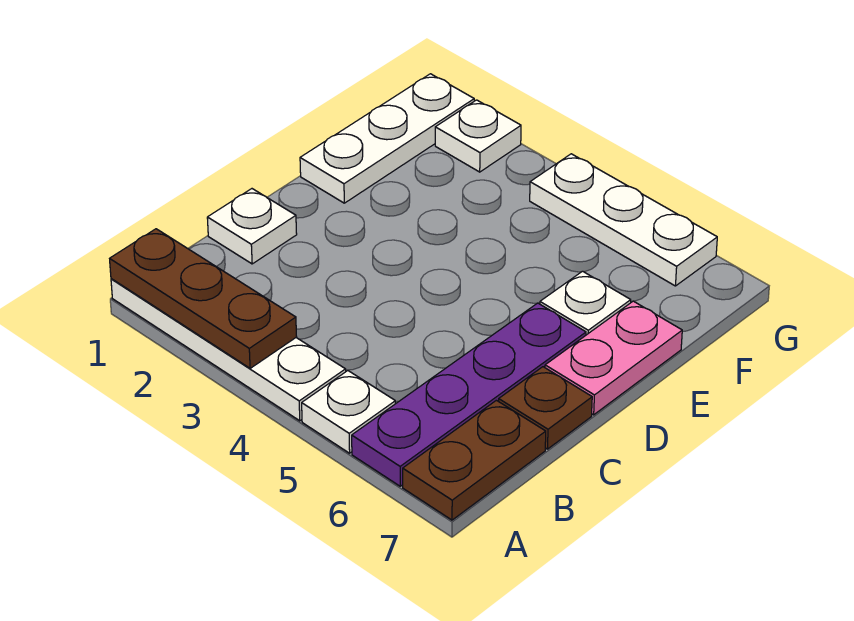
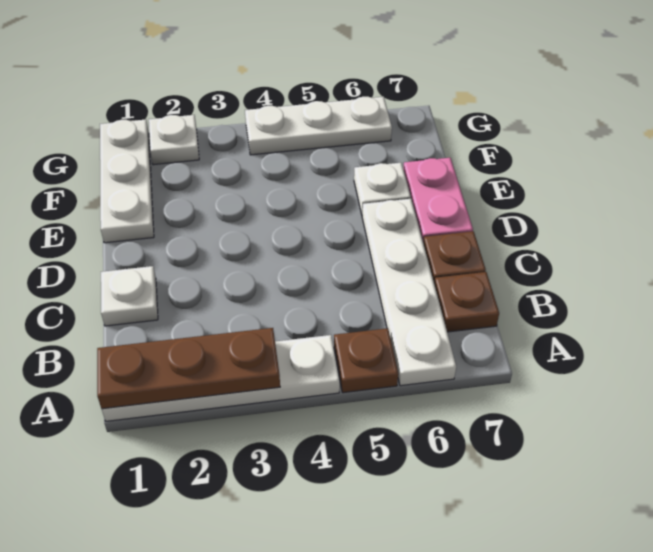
white 1x1 plate [302,371,395,453] -> brown 1x1 plate [334,328,398,393]
purple 1x4 plate [352,303,586,486] -> white 1x4 plate [362,199,456,386]
brown 1x2 plate [403,400,546,520] -> brown 1x1 plate [434,272,499,332]

